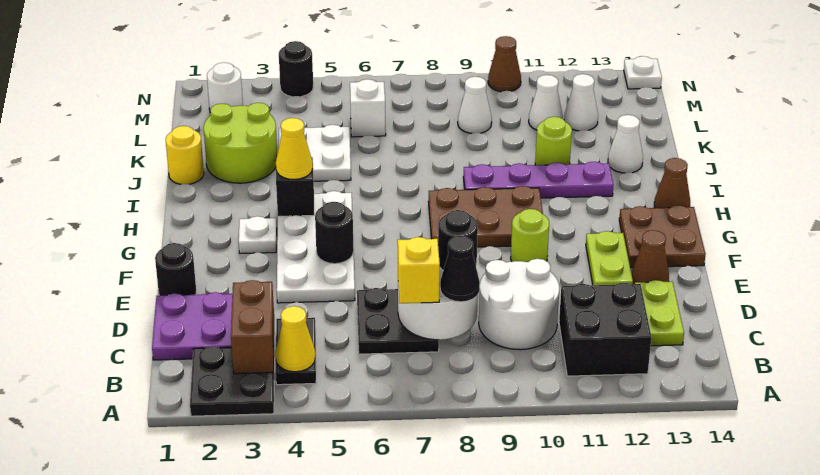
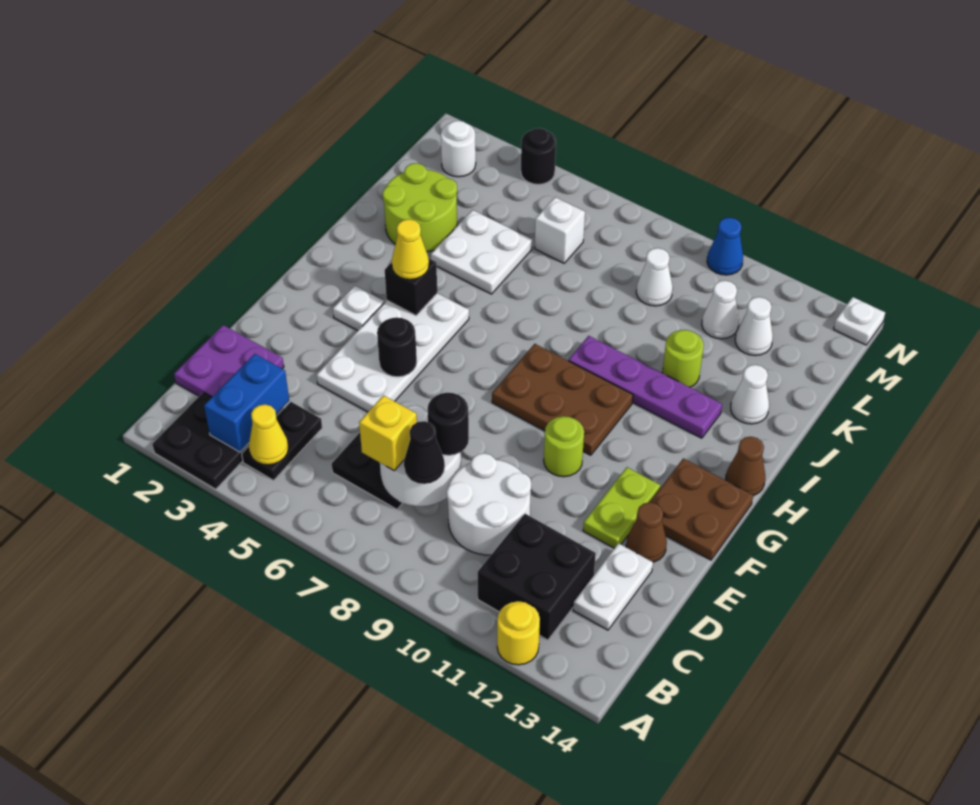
brown 1x2 brick [231,280,274,374] -> blue 1x2 brick [204,354,289,452]
lime 1x2 plate [635,280,684,346] -> white 1x2 plate [573,543,653,630]
black 1x1 round brick [155,243,196,296] -> none
yellow 1x1 round brick [166,126,204,184] -> yellow 1x1 round brick moved to [497,601,540,665]
brown 1x1 cone [488,36,521,92] -> blue 1x1 cone [707,218,743,275]

